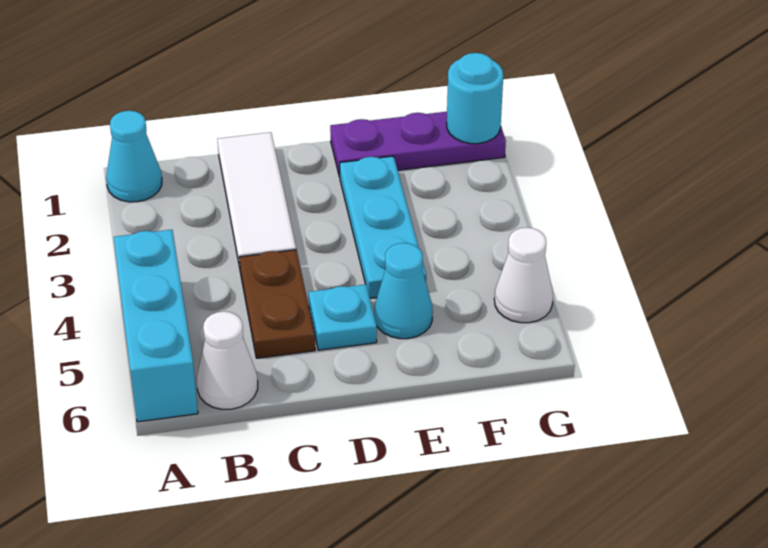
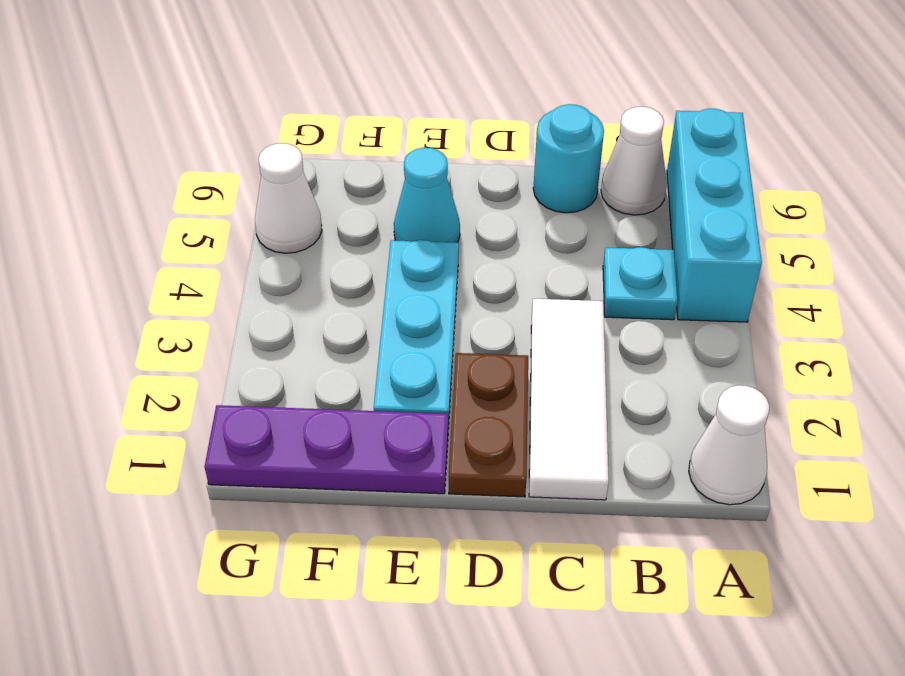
cyan 1x1 cone [106,111,162,202] -> white 1x1 cone [689,385,769,505]
brown 1x2 plate [239,250,315,358] -> brown 1x2 plate moved to [449,353,528,497]
cyan 1x1 plate [309,284,377,350] -> cyan 1x1 plate moved to [603,247,678,320]
cyan 1x1 round brick [447,53,503,144] -> cyan 1x1 round brick moved to [533,104,604,213]

